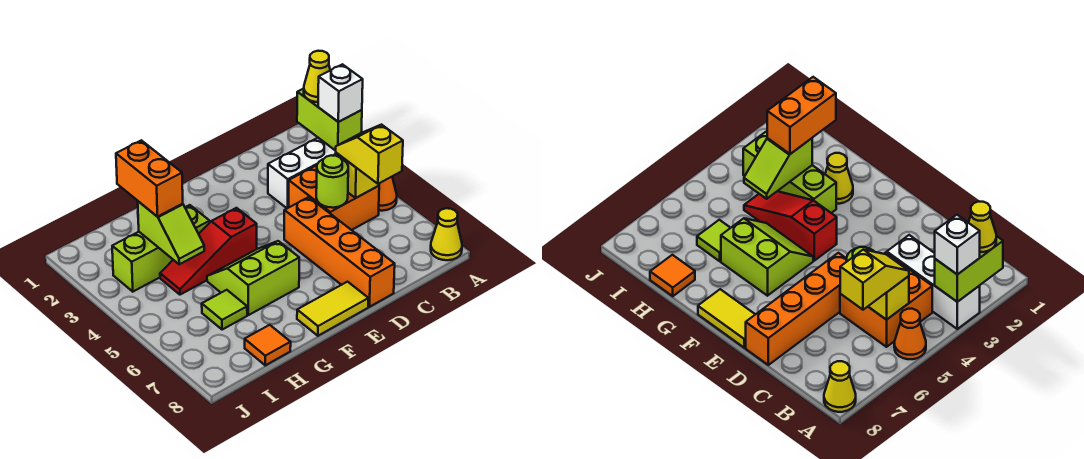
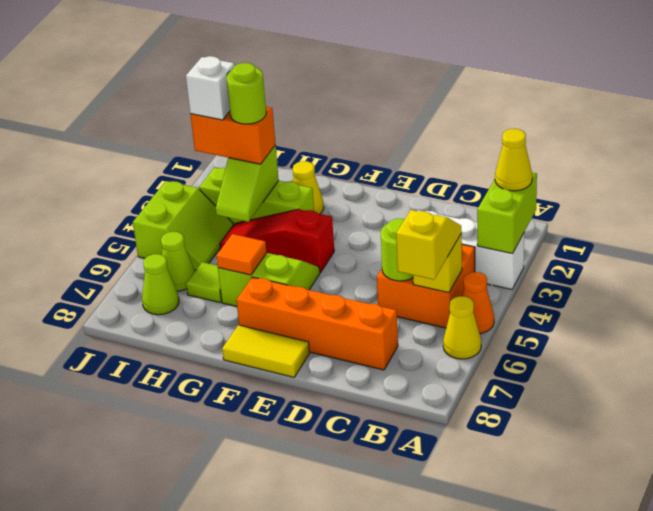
white 1x1 brick [318,64,363,122] -> white 1x1 brick moved to [186,56,235,120]
yellow 1x1 cone [431,208,462,260] -> yellow 1x1 cone moved to [443,296,481,359]
orange 1x4 brick [284,197,395,307] -> orange 1x4 brick turned to [236,277,398,370]
orange 1x2 brick [116,140,183,217] -> orange 1x2 brick turned to [190,107,276,164]
none -> lime 1x1 round brick [227,63,266,124]
orange 1x1 tile [245,325,291,365] -> orange 1x1 tile moved to [216,234,267,275]
none -> lime 2x2 slope [133,181,233,270]
none -> lime 1x1 cone [161,232,195,291]
none -> lime 1x1 cone [142,254,179,315]

